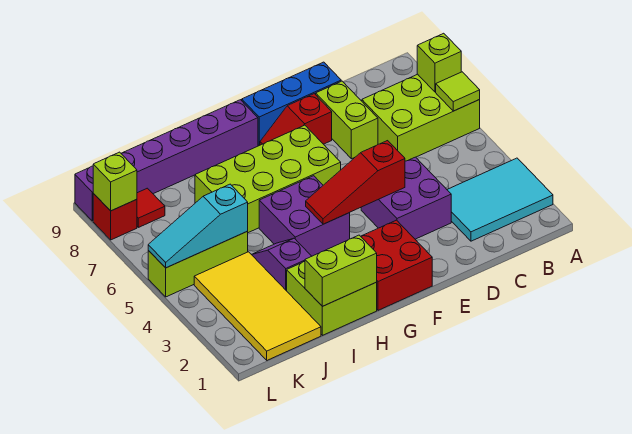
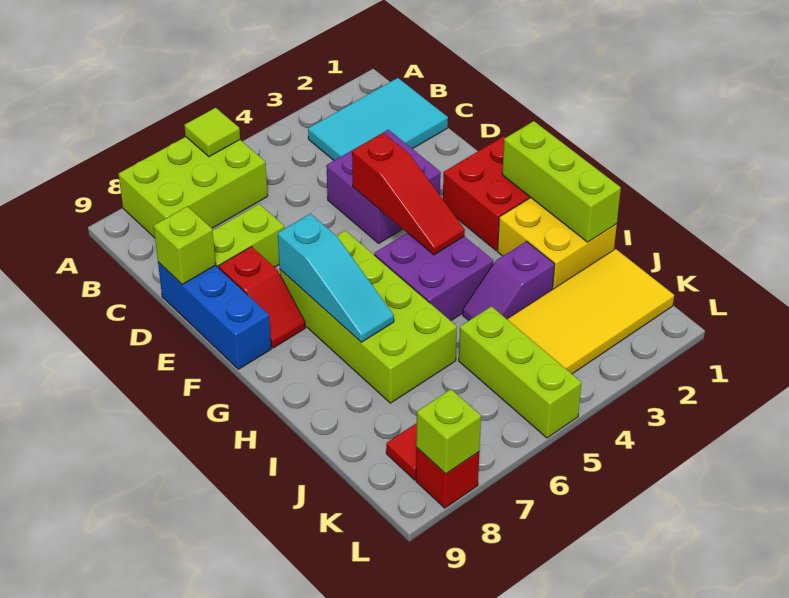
cyan 2x3 tile [447,158,553,241] -> cyan 2x3 tile turned to [308,78,448,160]
lime 2x3 brick [362,74,480,161] -> lime 2x3 brick turned to [119,137,268,238]
lime 1x1 brick [417,33,461,92] -> lime 1x1 brick moved to [154,206,216,284]
purple 1x6 brick [75,100,258,221] -> none
lime 2x2 brick [287,262,377,335] -> yellow 2x2 brick [498,198,617,289]
lime 1x2 brick [305,235,377,306] -> lime 1x3 brick [502,121,621,242]
cyan 1x3 slope [148,184,248,268] -> cyan 1x3 slope moved to [278,214,394,342]

